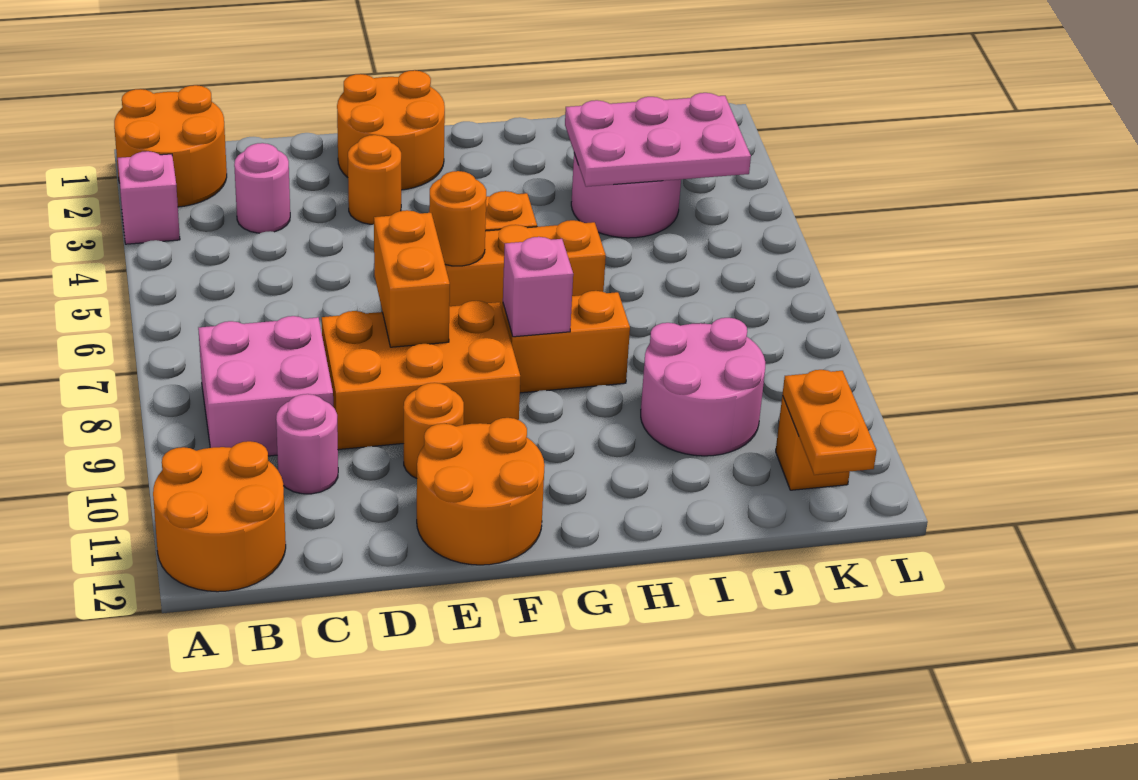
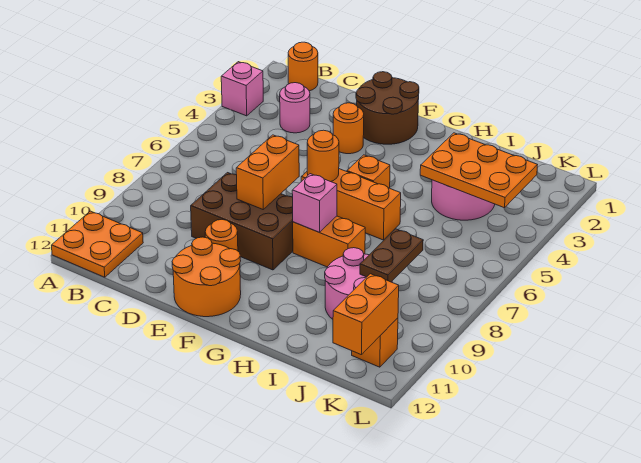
orange 2x2 round brick [114,85,227,207] -> orange 1x1 round brick [288,42,318,91]
orange 2x2 round brick [153,441,286,592] -> orange 2x2 plate [52,211,143,277]
pink 2x2 brick [198,316,333,456] -> none
pink 1x1 round brick [276,394,338,494] -> none
orange 2x3 brick [322,301,520,450] -> brown 2x3 brick [191,173,293,270]
orange 2x2 round brick [337,70,445,190] -> brown 2x2 round brick [356,72,419,144]
pink 2x3 plate [565,93,751,187] -> orange 2x3 plate [420,133,537,208]
none -> brown 1x2 plate [360,229,423,282]
orange 1x2 plate [782,370,877,475] -> orange 1x2 brick [333,274,399,355]

